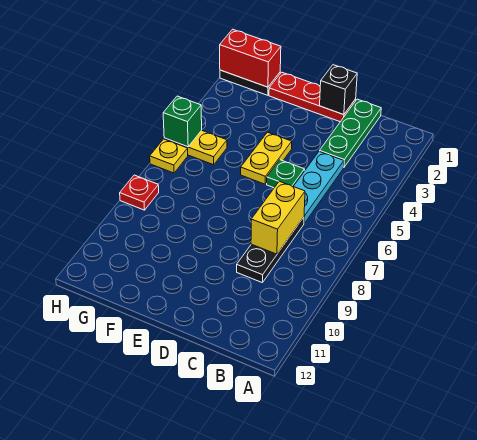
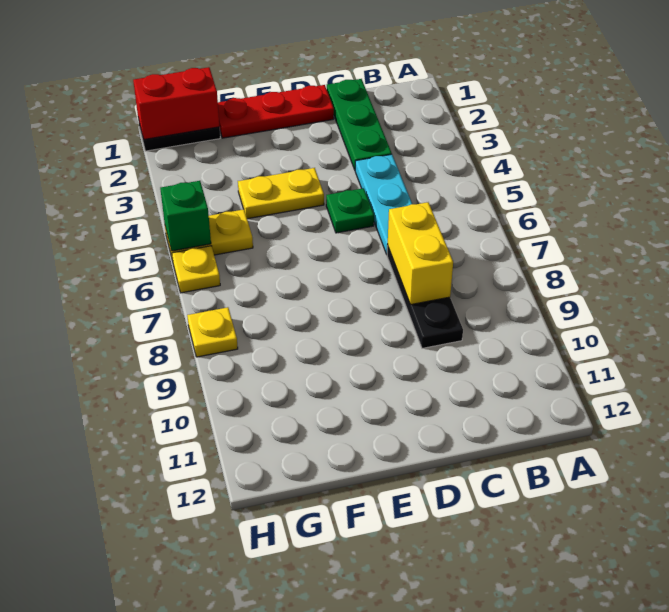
black 1x1 brick [320,65,357,115] -> none
yellow 1x2 plate [241,132,292,184] -> yellow 1x2 plate turned to [238,168,324,219]
red 1x1 plate [120,175,159,210] -> yellow 1x1 plate [187,307,238,357]

